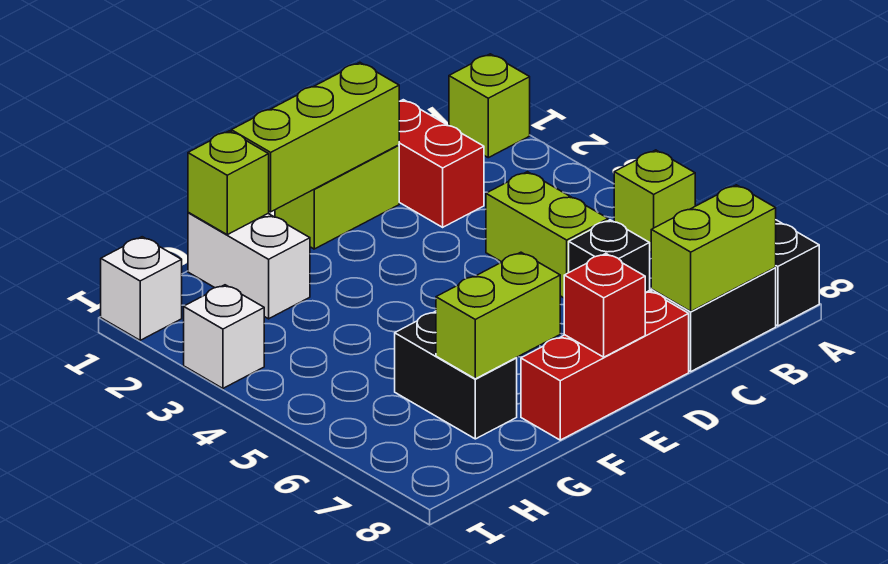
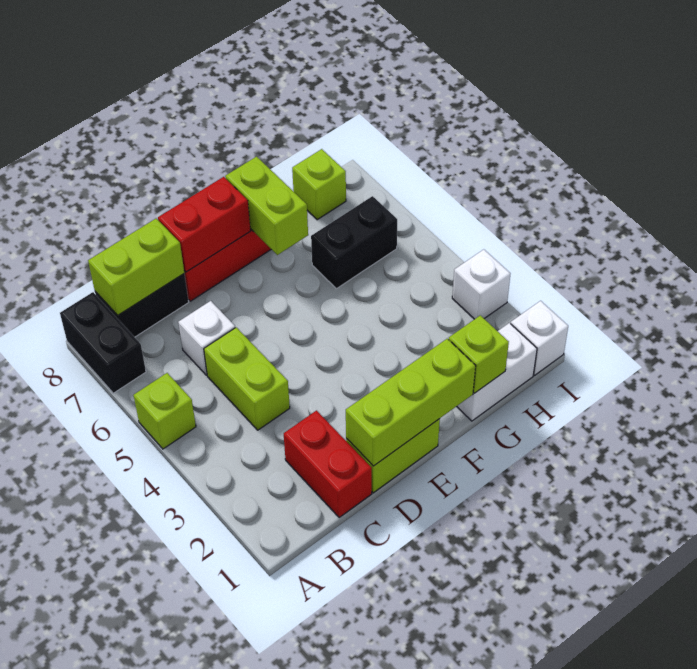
lime 1x1 brick [449,54,530,158] -> lime 1x1 brick moved to [292,149,346,220]
black 1x1 brick [569,220,650,293] -> white 1x1 brick [178,301,235,375]
red 1x1 brick [564,254,645,357] -> red 1x2 brick [158,177,251,272]
lime 1x2 brick [436,252,560,379] -> lime 1x2 brick turned to [225,157,308,255]
white 1x2 brick [188,212,310,319] -> white 1x2 brick turned to [457,323,537,421]
black 1x2 brick [395,311,517,439] -> black 1x2 brick turned to [311,196,397,289]

